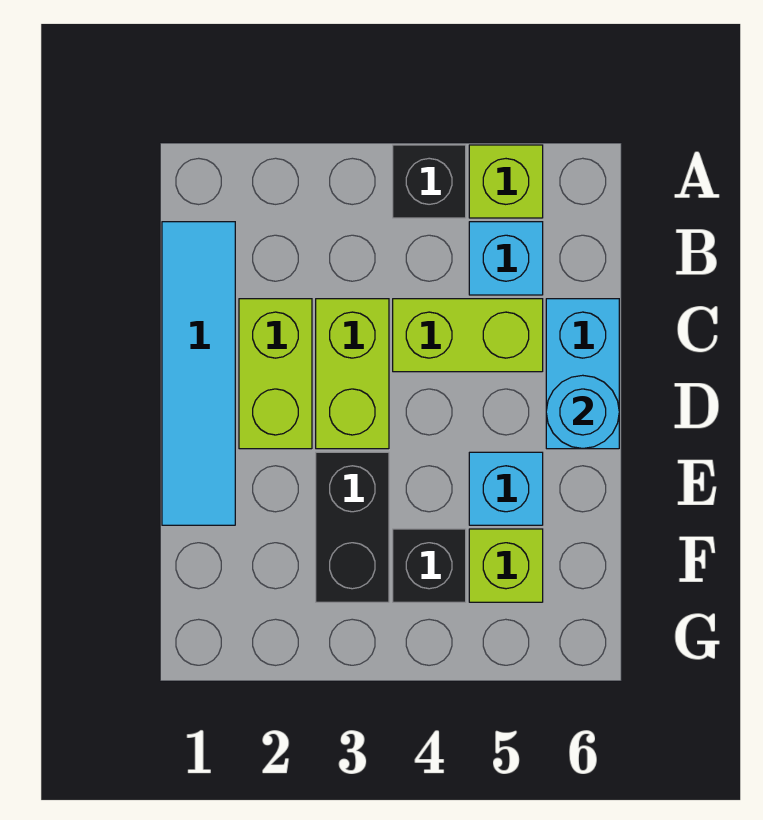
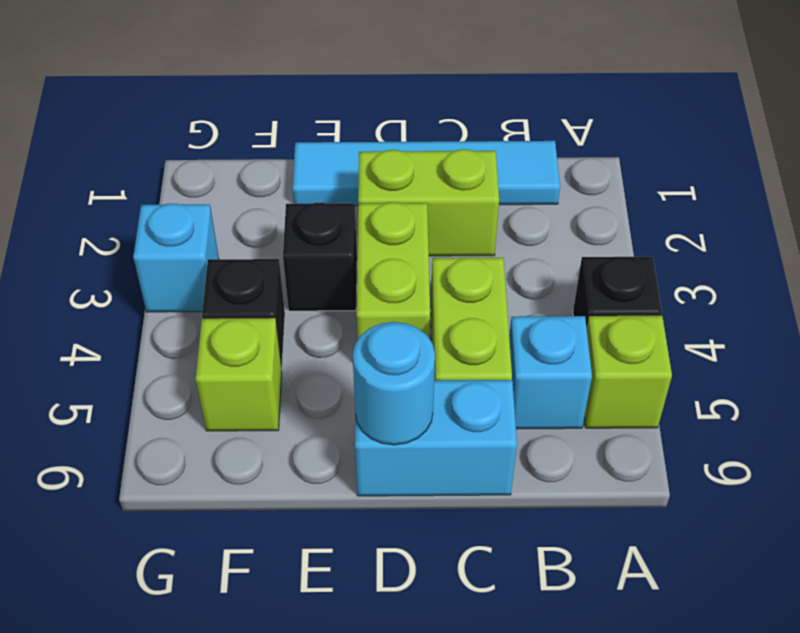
lime 1x2 brick [316,299,389,449] -> lime 1x2 brick turned to [357,202,430,339]
black 1x2 brick [316,452,389,602] -> black 1x1 brick [283,203,357,311]
cyan 1x1 brick [469,452,543,525] -> cyan 1x1 brick moved to [133,204,219,312]

